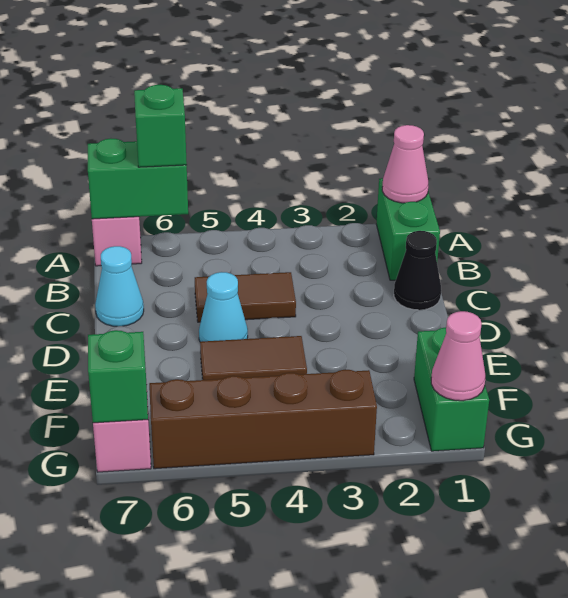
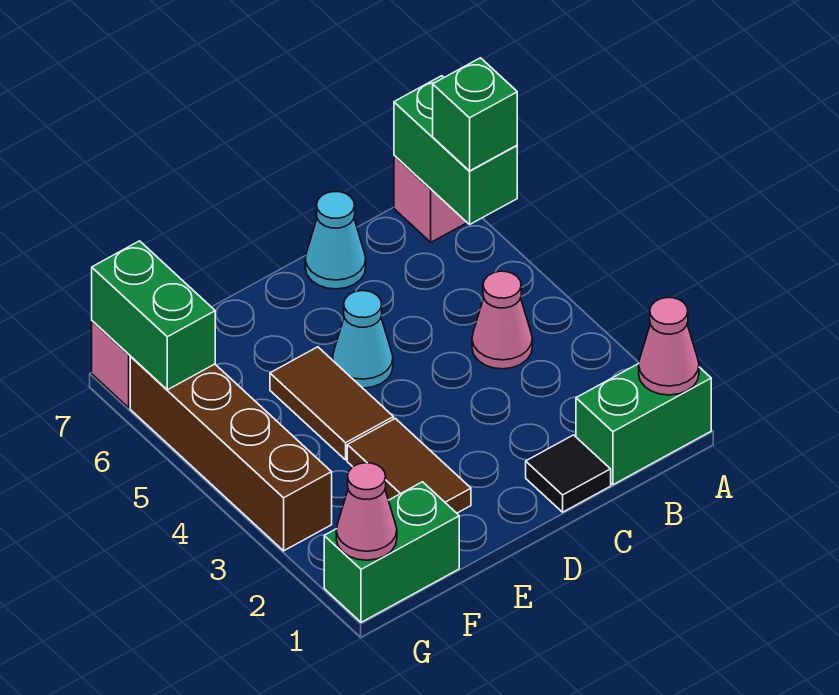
none -> pink 1x1 cone [472,271,532,369]
black 1x1 cone [394,231,441,310] -> black 1x1 tile [526,435,611,512]
brown 1x2 tile [195,272,296,322] -> brown 1x2 tile moved to [347,418,471,513]
green 1x1 brick [88,330,148,423] -> green 1x2 brick [92,241,215,390]

